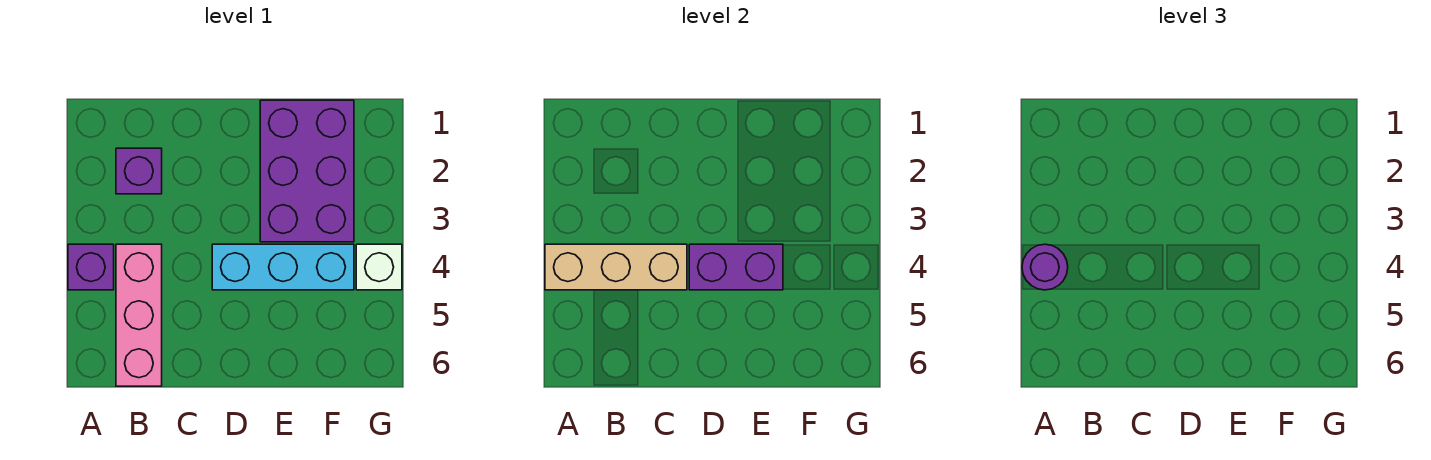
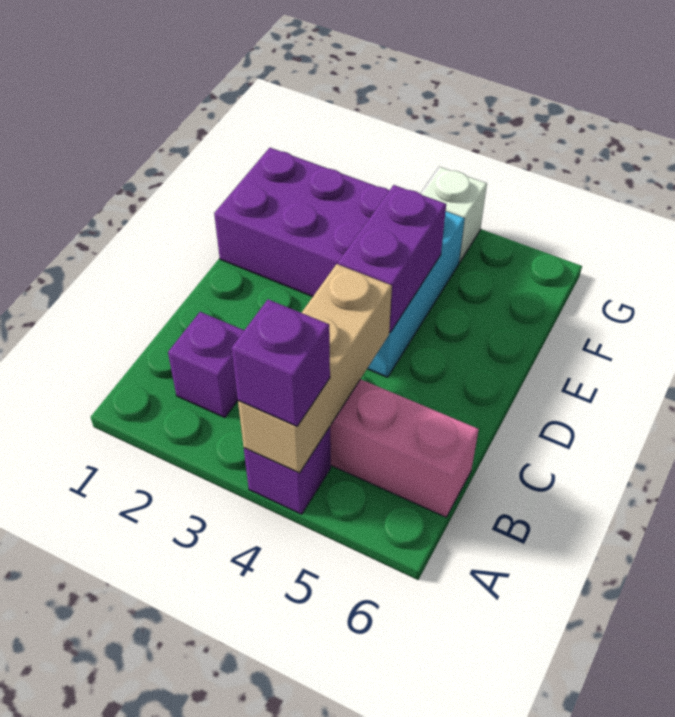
purple 1x1 round brick [1022,244,1068,290] -> purple 1x1 brick [232,299,330,426]

